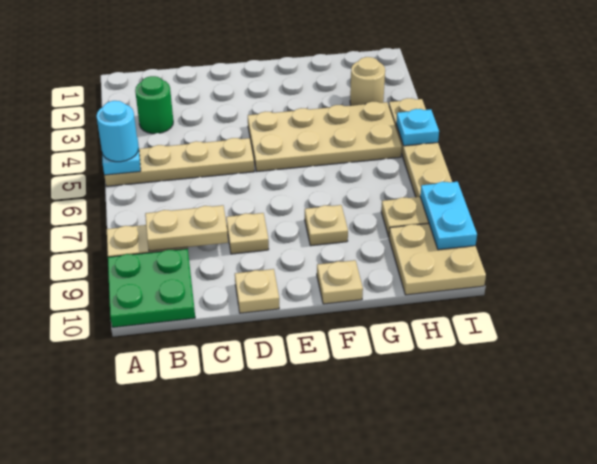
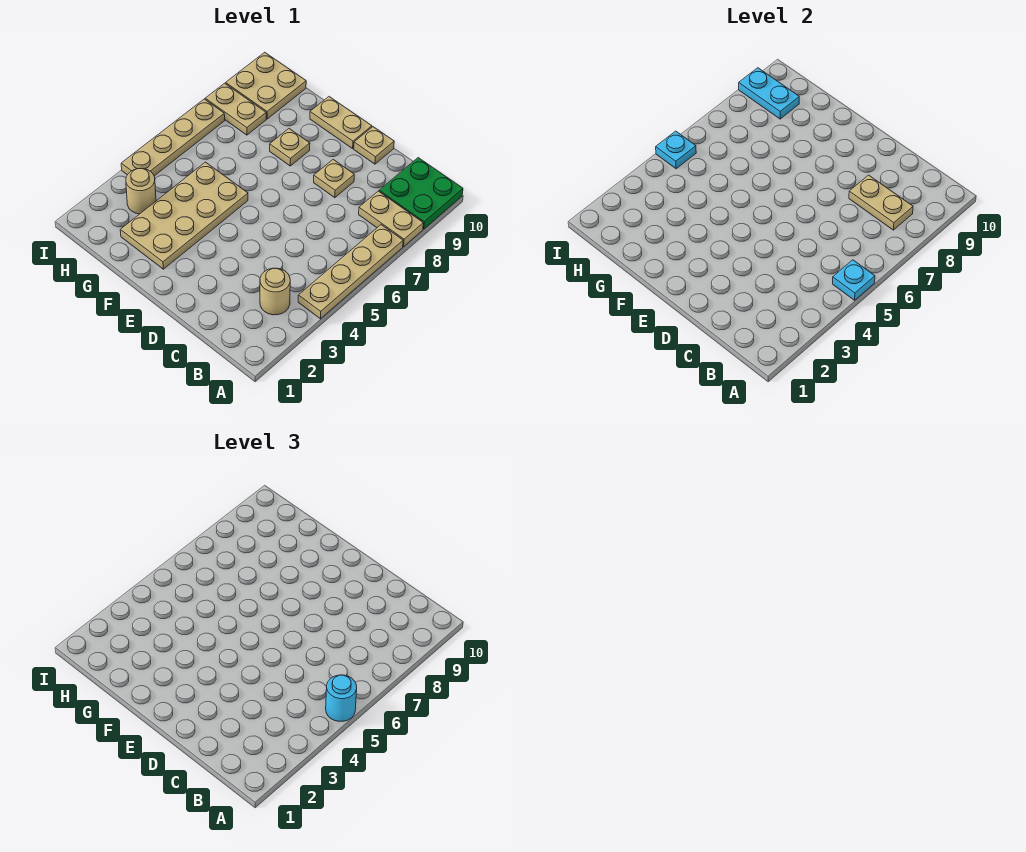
tan 1x4 plate [104,138,254,186] -> tan 1x4 plate turned to [298,225,403,319]
green 1x1 round brick [135,76,173,134] -> tan 1x1 round brick [260,268,290,315]
tan 2x4 plate [248,102,402,171] -> tan 2x4 plate turned to [120,162,248,269]
tan 1x1 plate [317,260,363,304] -> tan 1x2 plate [310,97,372,149]
cyan 1x2 plate [420,182,477,250] -> cyan 1x2 plate turned to [739,68,799,119]

